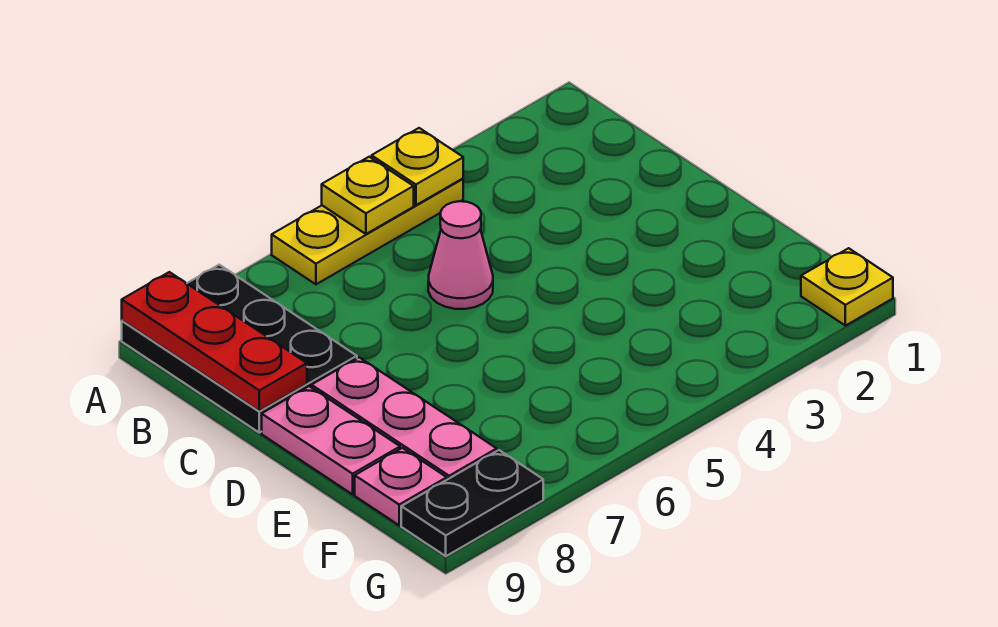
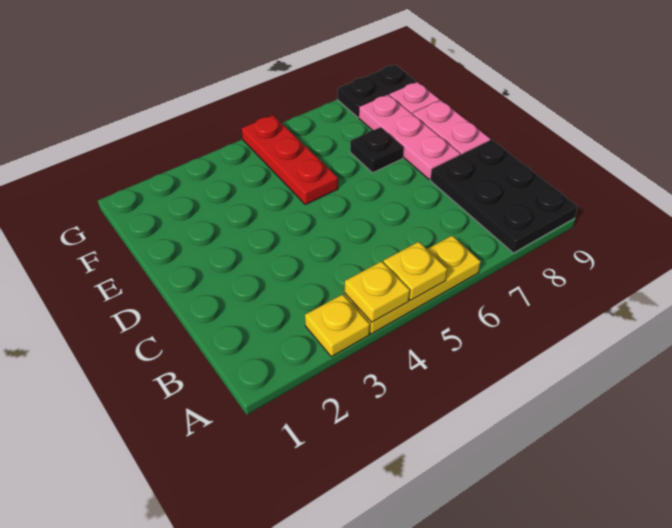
red 1x3 plate [122,272,307,411] -> red 1x3 plate moved to [242,115,338,205]
pink 1x1 cone [428,201,493,309] -> none
none -> black 1x1 plate [350,127,404,173]
yellow 1x1 plate [801,248,893,326] -> yellow 1x1 plate moved to [305,294,370,357]

